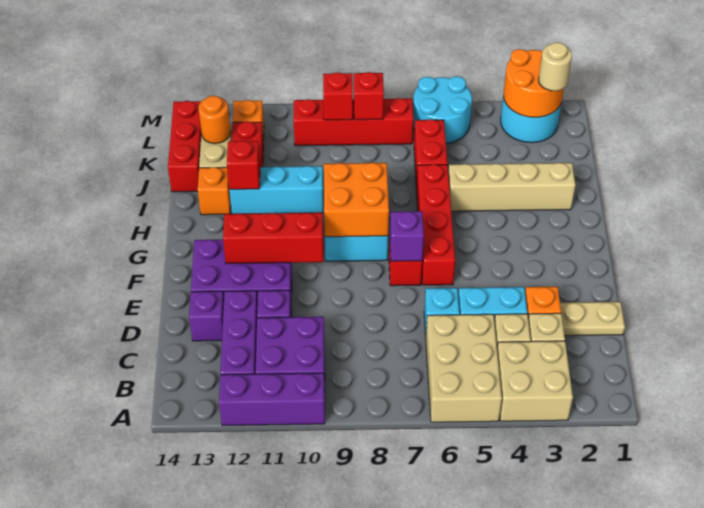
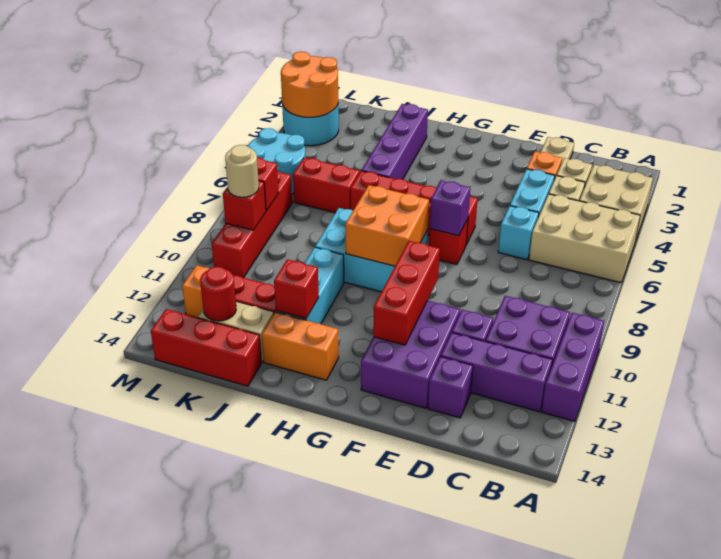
tan 1x4 brick [448,163,576,211] -> purple 1x4 brick [362,104,428,179]
orange 1x1 brick [198,167,231,215] -> orange 1x2 brick [262,312,339,380]
orange 1x1 round brick [198,96,231,144] -> red 1x1 round brick [200,267,236,321]
tan 1x1 round brick [539,42,572,91] -> tan 1x1 round brick moved to [225,145,259,197]

